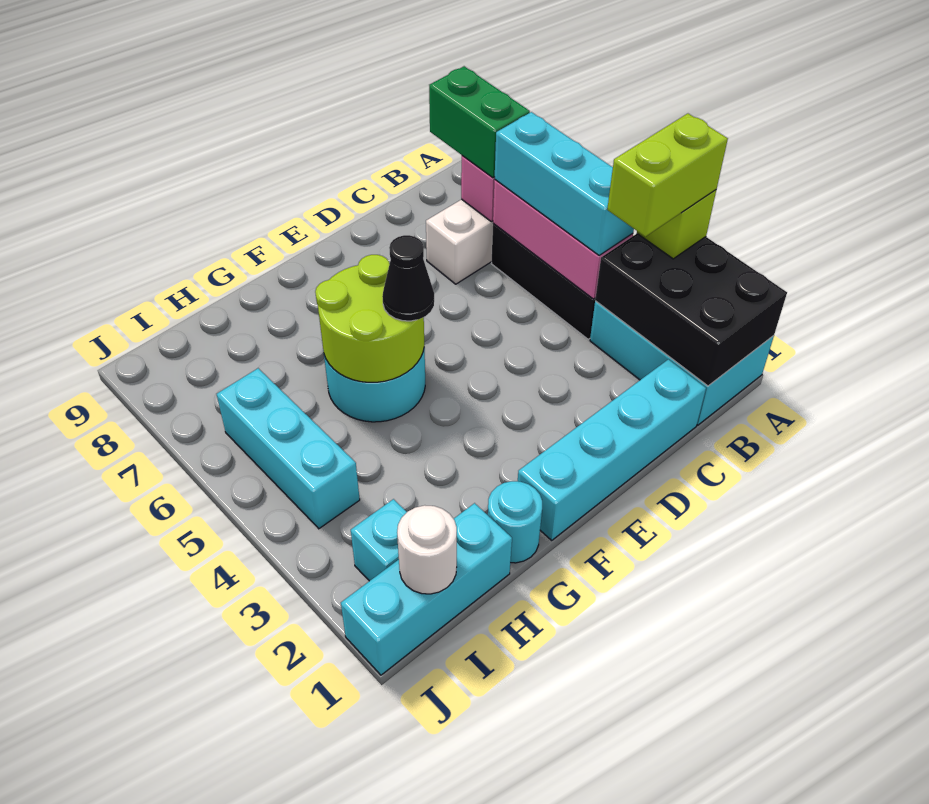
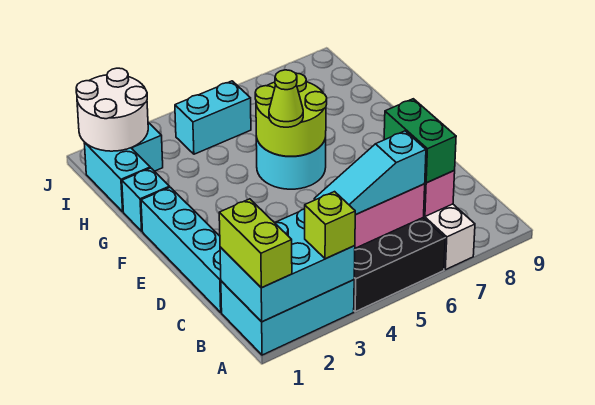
black 2x3 brick [595,234,787,386] -> cyan 2x3 brick [220,209,355,322]
lime 1x2 brick [607,114,728,237] -> lime 1x2 brick moved to [219,199,292,288]
cyan 1x3 brick [495,112,634,256] -> cyan 1x3 slope [314,131,426,215]
green 1x2 brick [429,66,530,178] -> green 1x2 brick turned to [384,99,456,183]
black 1x1 cone [382,235,434,321] -> lime 1x1 cone [269,70,303,127]
cyan 1x1 round brick [488,481,542,563] -> cyan 1x1 brick [122,168,170,231]
cyan 1x3 brick [341,503,512,675] -> cyan 1x2 brick [84,143,150,212]
white 1x1 round brick [397,505,457,594] -> white 2x2 round brick [76,68,148,151]
cyan 1x3 brick [217,368,360,529] -> cyan 1x2 brick [175,81,251,154]

